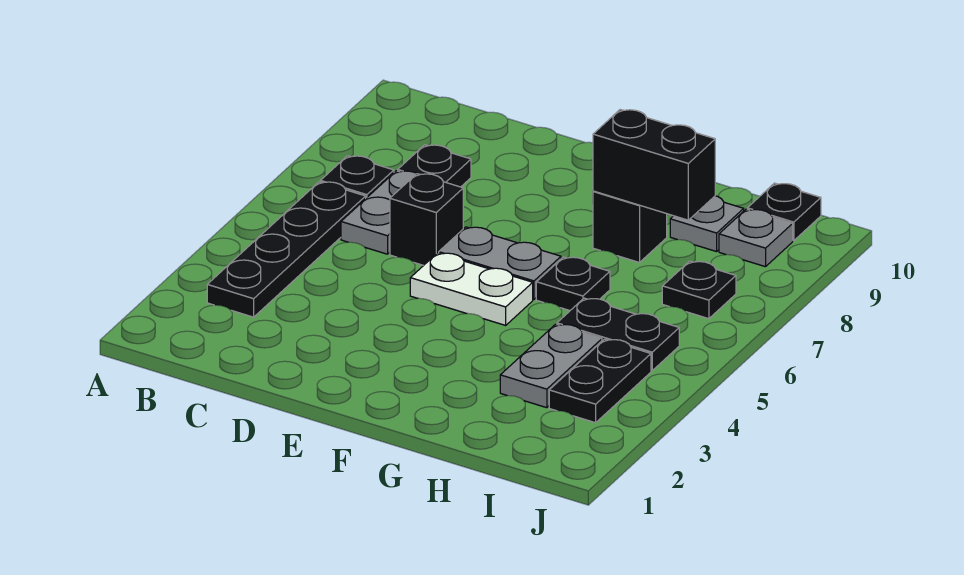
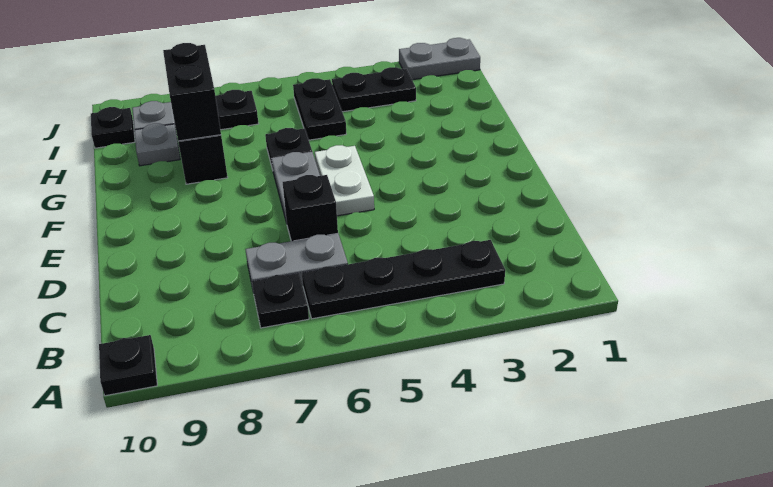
black 1x1 plate [398,145,471,187] -> black 1x1 plate moved to [99,335,157,396]
grey 1x2 plate [500,324,602,408] -> grey 1x2 plate moved to [399,38,480,80]

